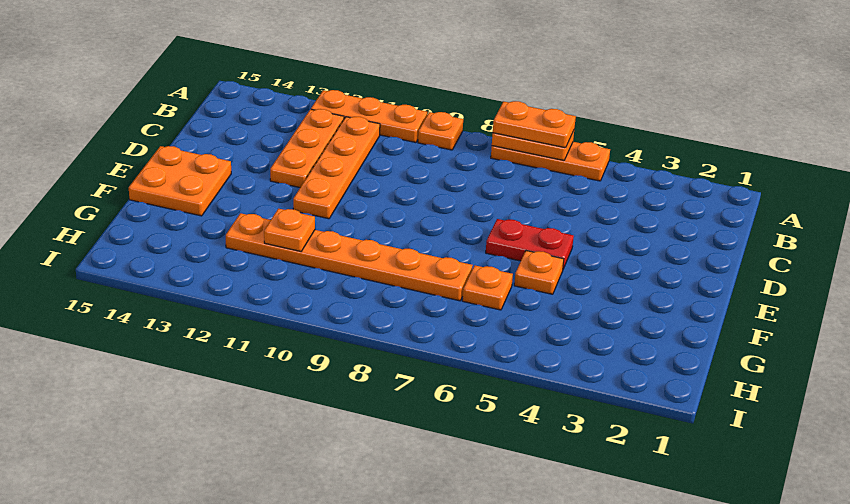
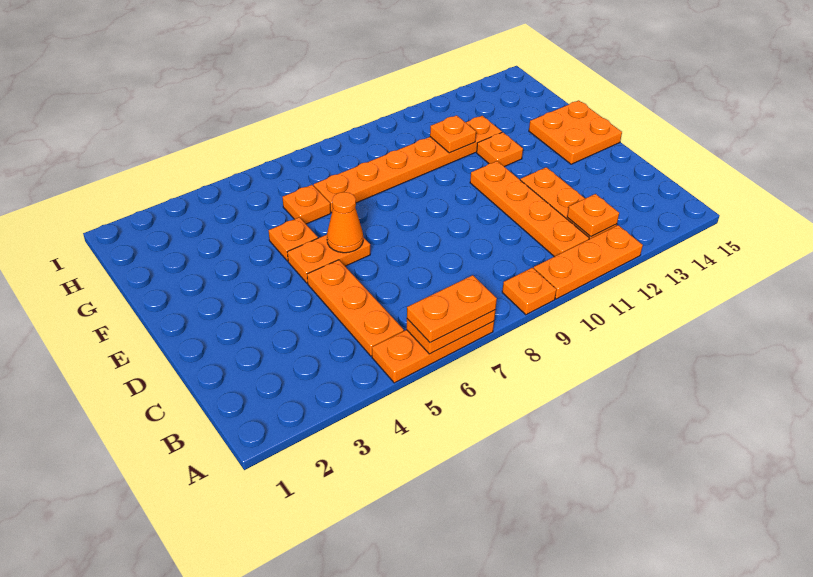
none -> orange 1x3 plate [307,260,404,356]
none -> orange 1x1 plate [567,194,619,237]
red 1x2 plate [486,219,574,269] -> orange 1x2 plate [287,235,370,283]
none -> orange 1x1 cone [327,192,363,253]
none -> orange 1x1 plate [477,132,523,167]

